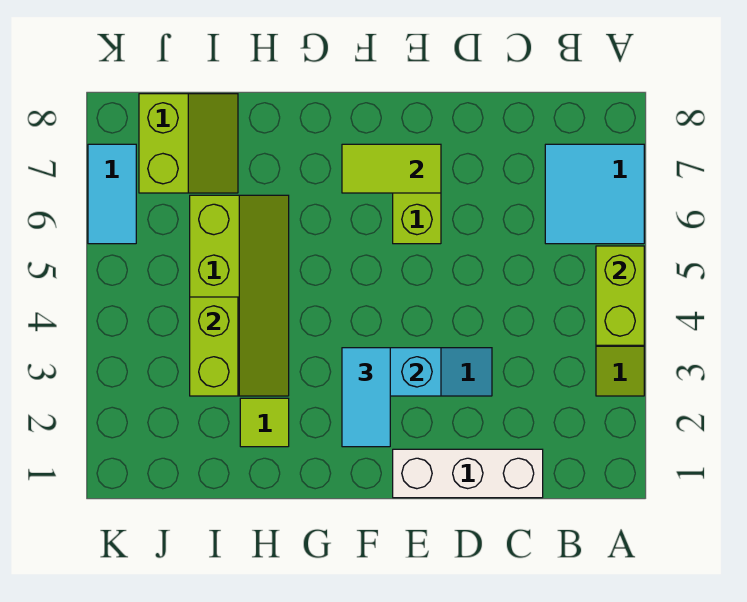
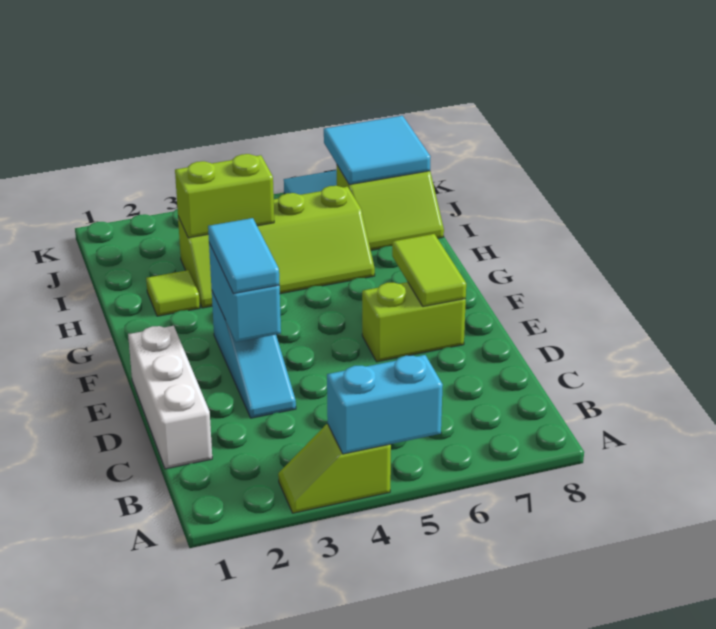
lime 1x2 brick [596,246,644,345] -> cyan 1x2 brick [327,355,443,454]
cyan 2x2 tile [545,144,644,244] -> cyan 2x2 tile moved to [324,116,431,185]
cyan 1x2 tile [342,348,390,447] -> cyan 1x2 tile turned to [208,218,280,294]

